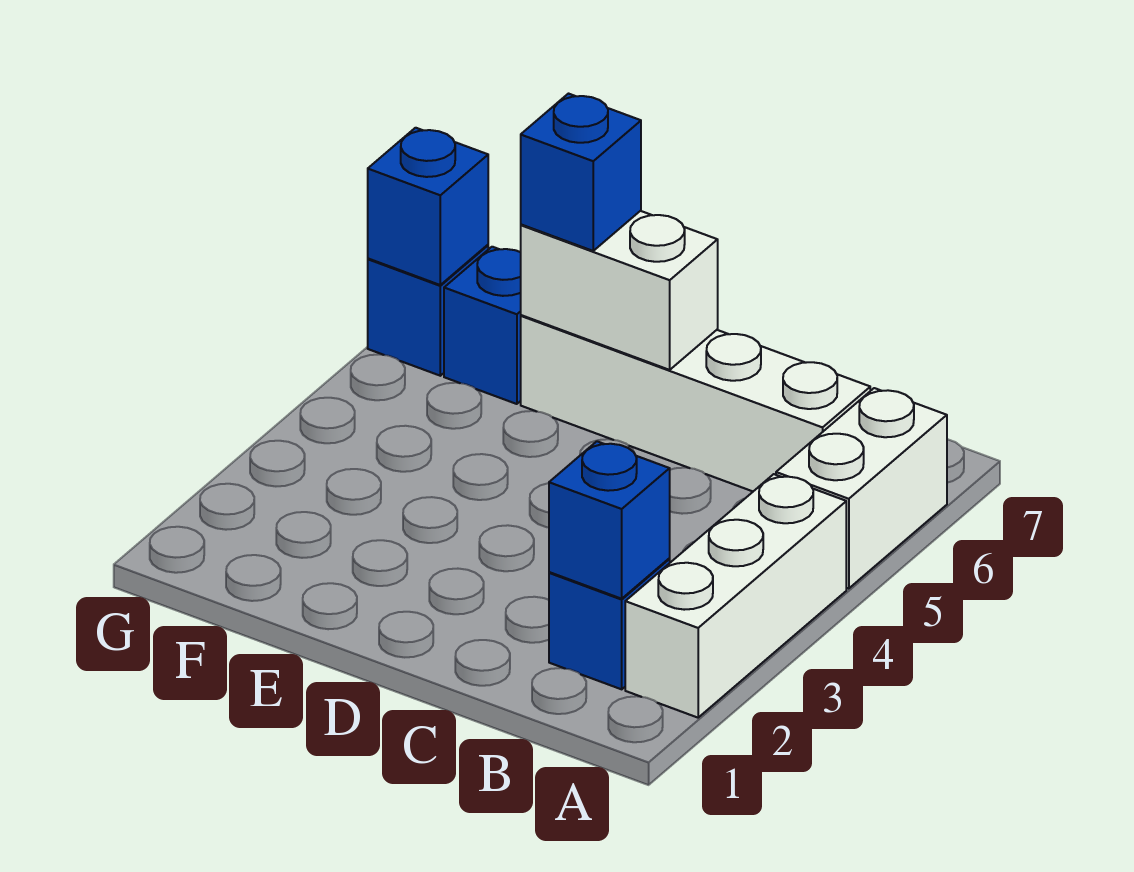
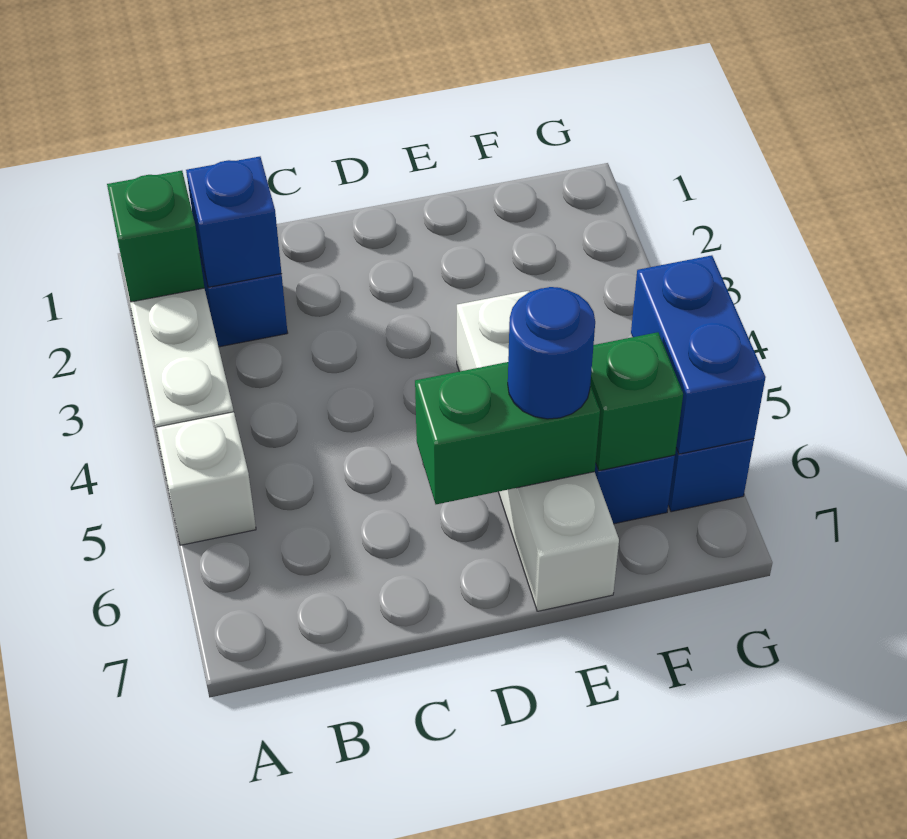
none -> green 1x1 brick [107,171,204,302]
white 1x2 brick [776,388,947,589] -> white 1x1 brick [157,412,256,545]
white 1x4 brick [521,315,870,491] -> white 1x4 brick turned to [457,291,619,611]
white 1x2 brick [521,211,718,370] -> green 1x2 brick [415,362,600,504]
blue 1x1 brick [521,94,641,251] -> blue 1x1 round brick [508,287,595,419]
none -> green 1x1 brick [590,332,683,471]
blue 1x1 brick [368,128,488,285] -> blue 1x2 brick [631,255,766,454]

